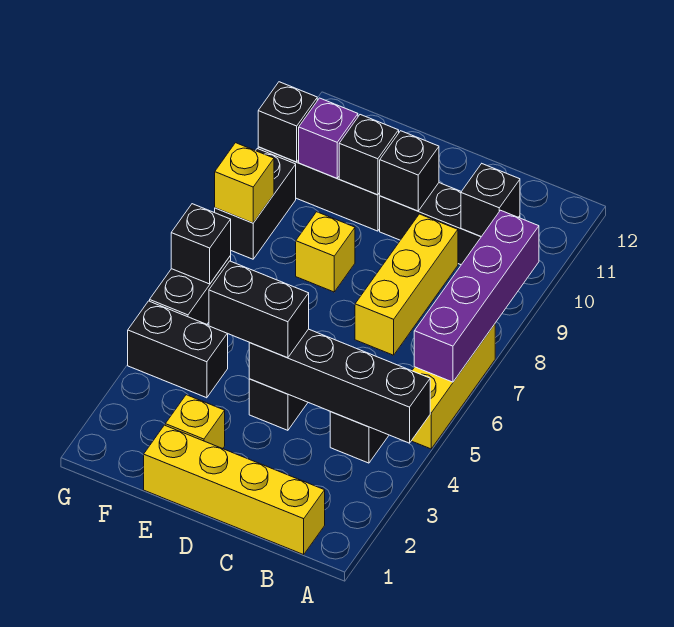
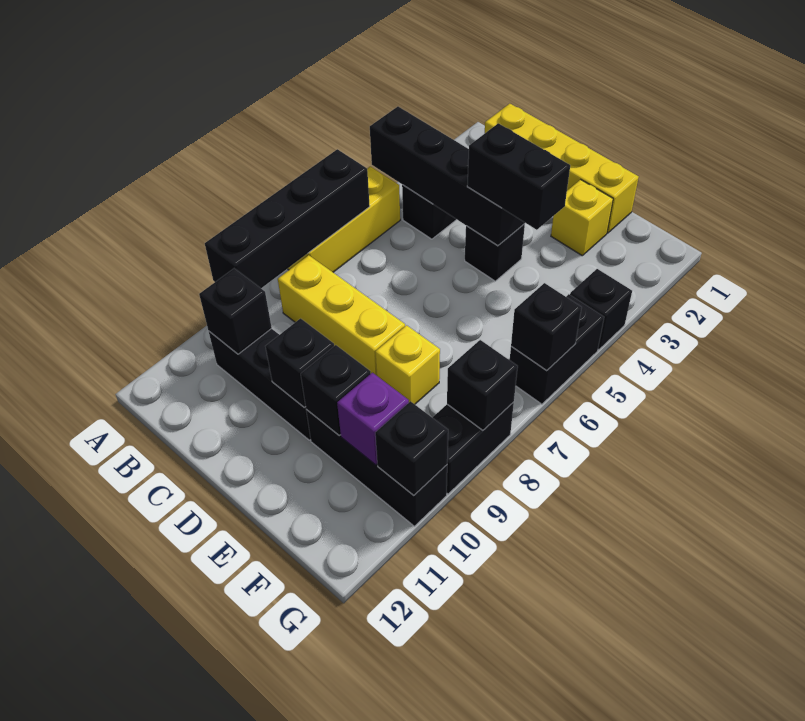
purple 1x4 brick [414,210,539,382] -> black 1x4 brick [205,149,370,288]
yellow 1x3 brick [355,214,458,355] -> yellow 1x3 brick turned to [278,255,405,376]
black 1x2 brick [128,301,228,398] -> black 1x1 brick [570,269,632,350]
yellow 1x1 brick [215,143,274,223] -> black 1x1 brick [447,340,518,430]

